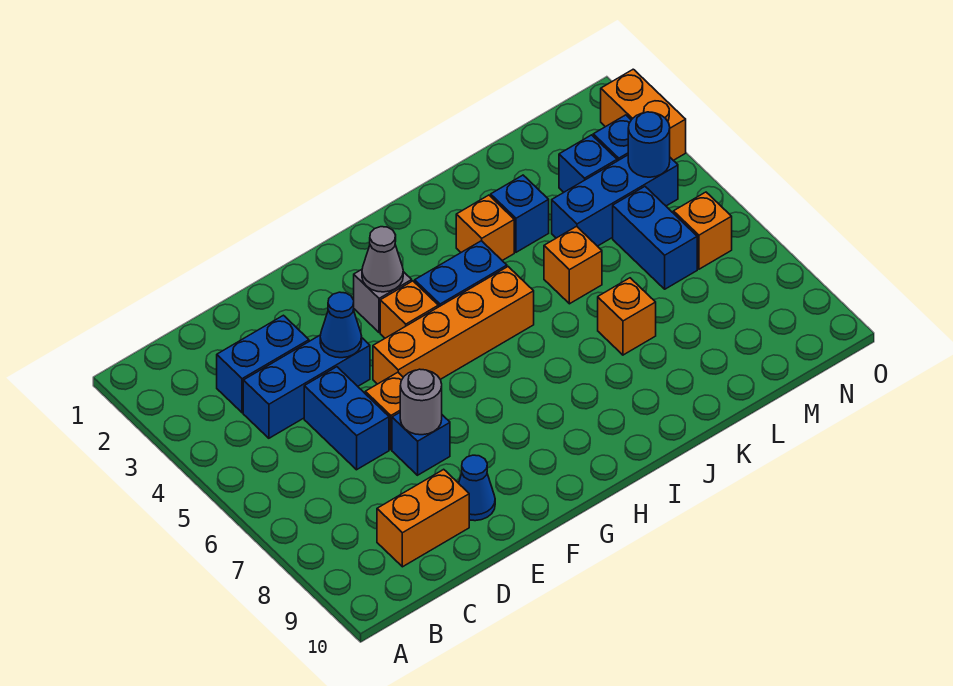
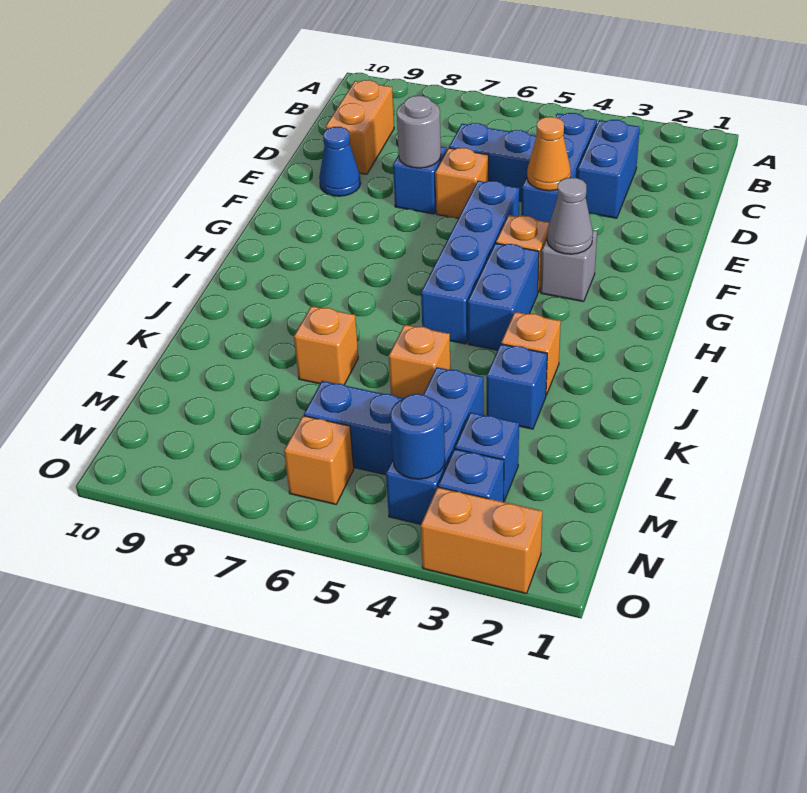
blue 1x1 cone [320,292,362,358] -> orange 1x1 cone [527,117,571,191]
orange 1x4 brick [373,267,534,384] -> blue 1x4 brick [421,181,519,344]

